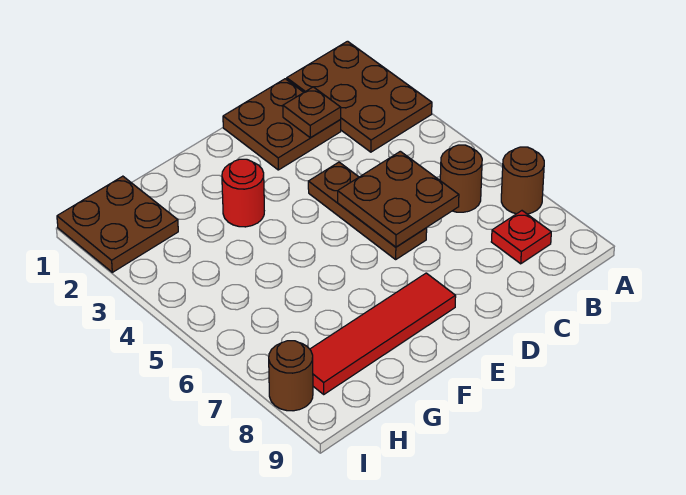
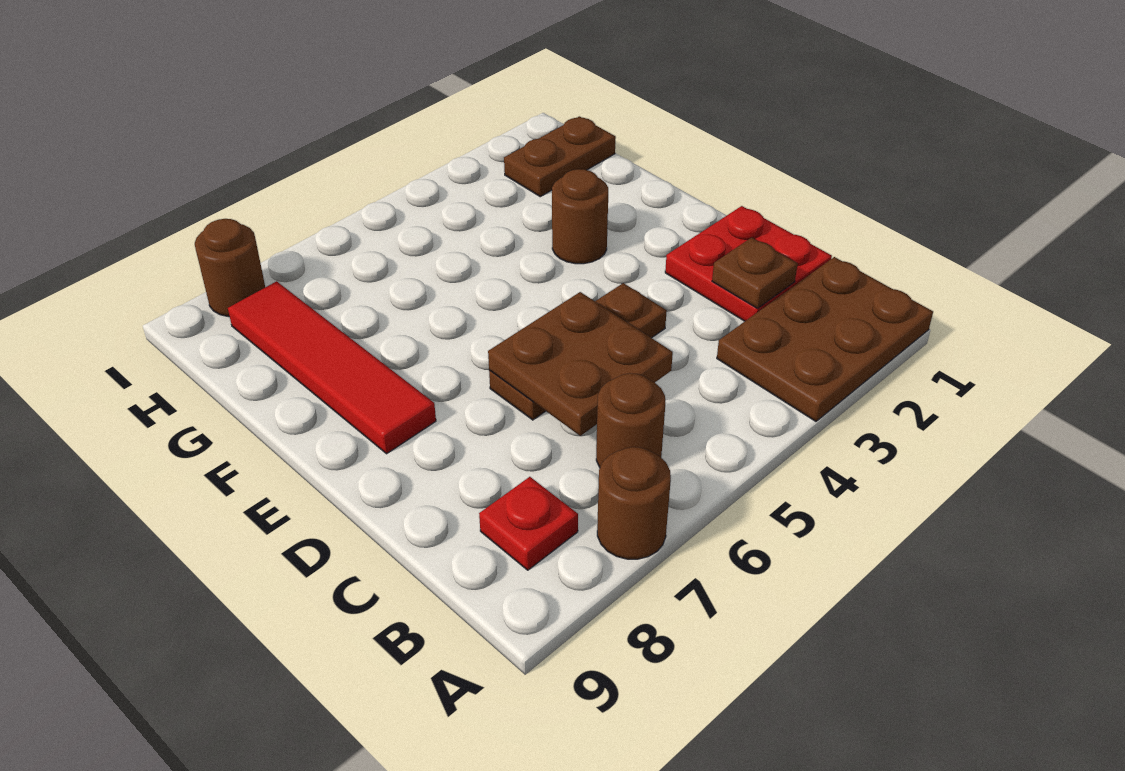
brown 2x2 plate [223,79,341,170] -> red 2x2 plate [665,206,832,321]
red 1x1 round brick [222,159,264,227] -> brown 1x1 round brick [552,169,608,264]
brown 2x2 plate [57,176,178,272] -> brown 1x2 plate [504,116,616,197]

